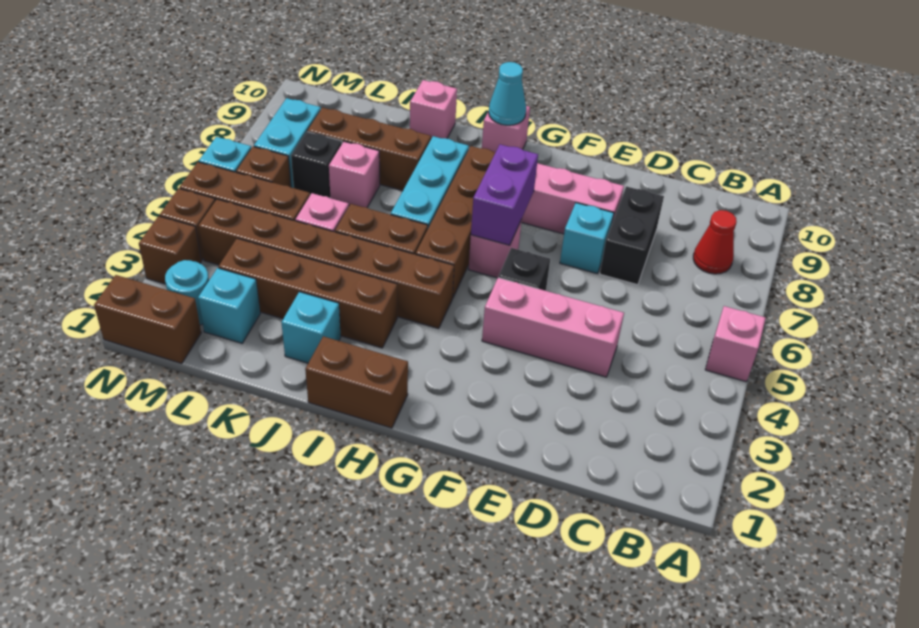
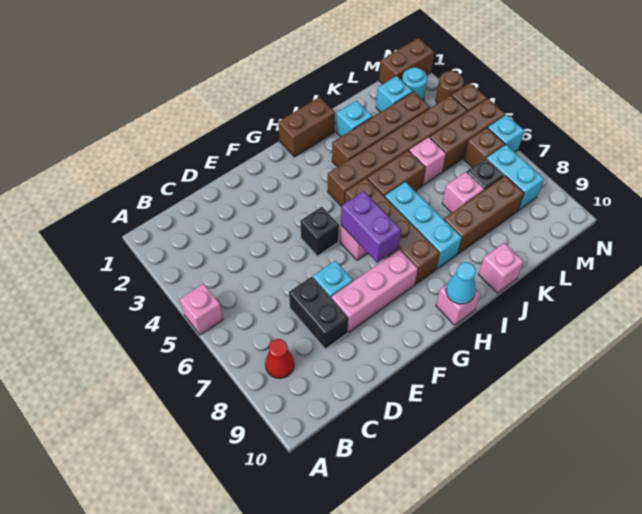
pink 1x3 brick [482,278,624,377] -> none
brown 1x1 brick [139,216,201,284] -> brown 1x1 round brick [436,71,464,103]

